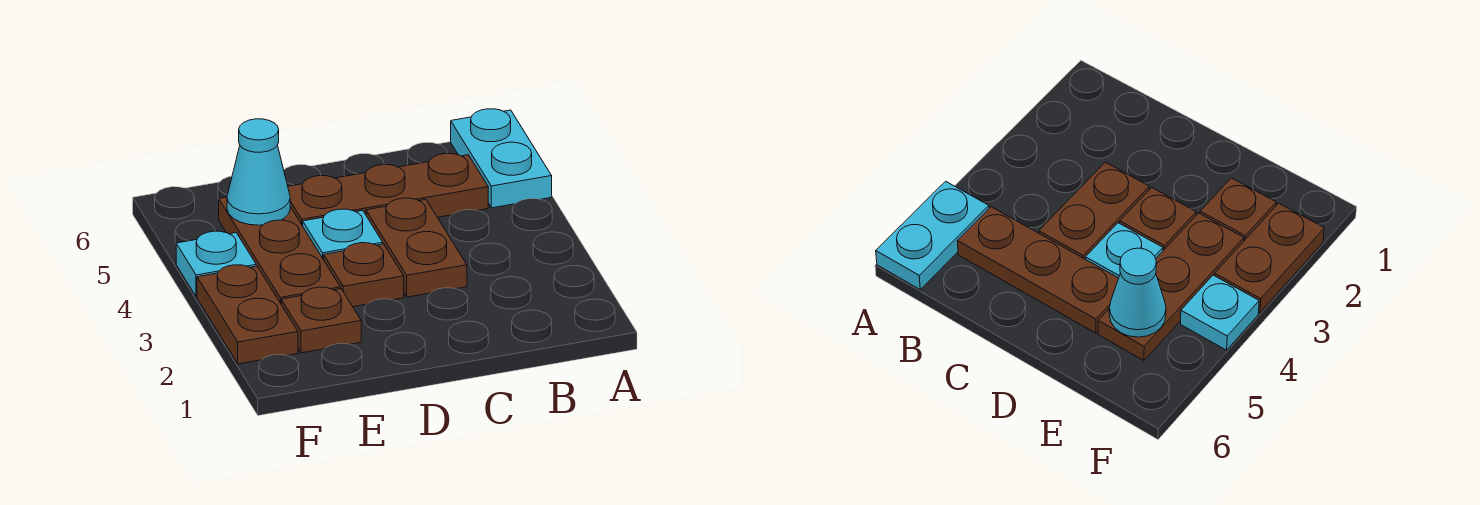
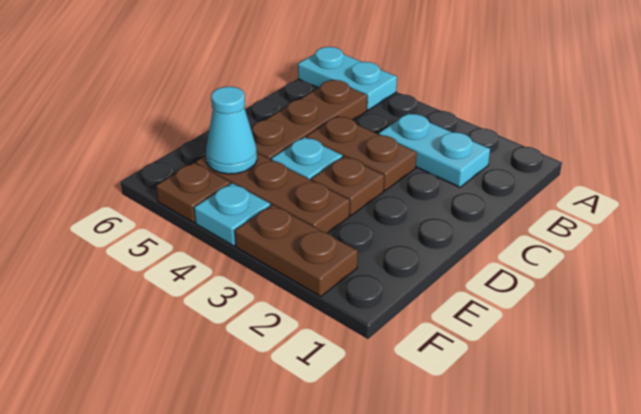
none -> cyan 1x2 plate [379,113,490,187]
brown 1x1 plate [281,287,361,353] -> brown 1x1 plate moved to [156,163,230,223]

